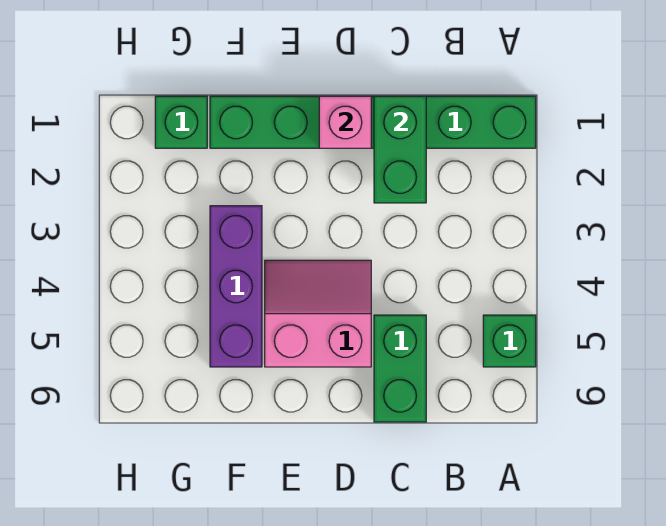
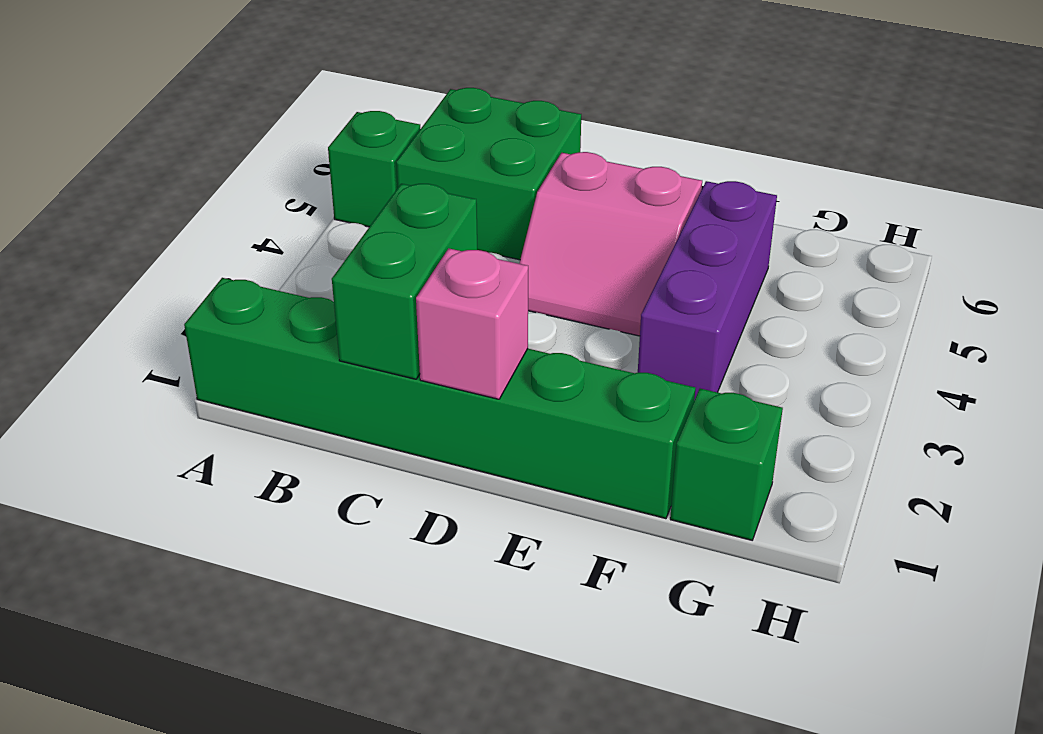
green 1x2 brick [374,315,426,422] -> green 2x2 brick [396,88,581,260]

